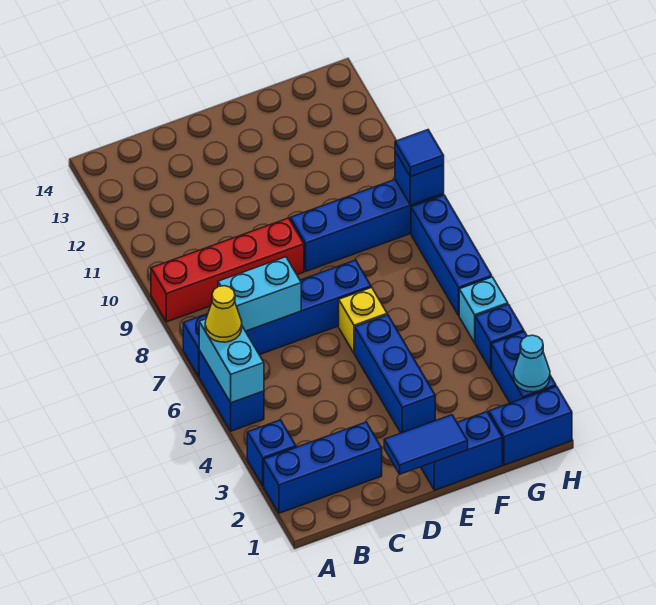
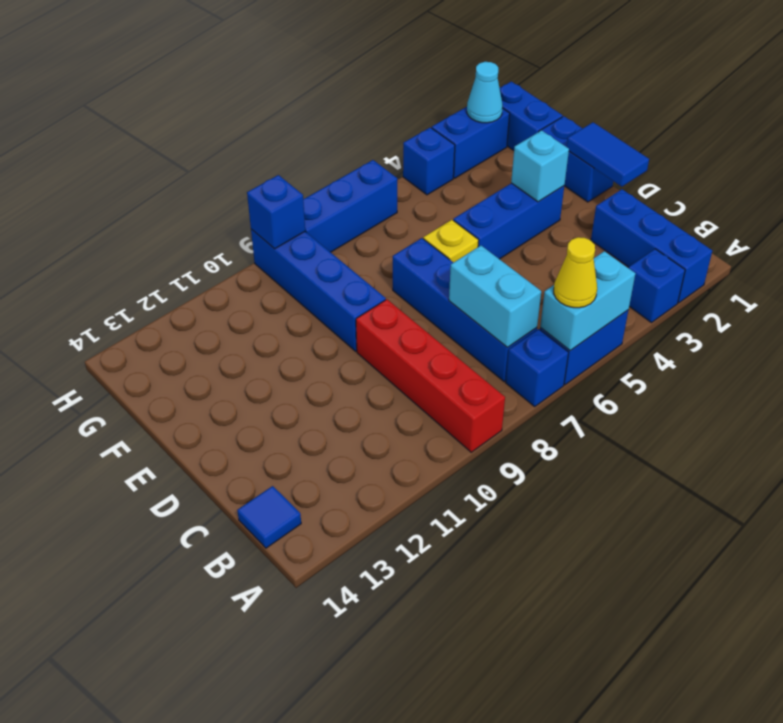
cyan 1x1 brick [459,277,508,343] -> cyan 1x1 brick moved to [511,130,569,202]
blue 1x1 tile [395,130,444,177] -> blue 1x1 tile moved to [237,486,301,548]

